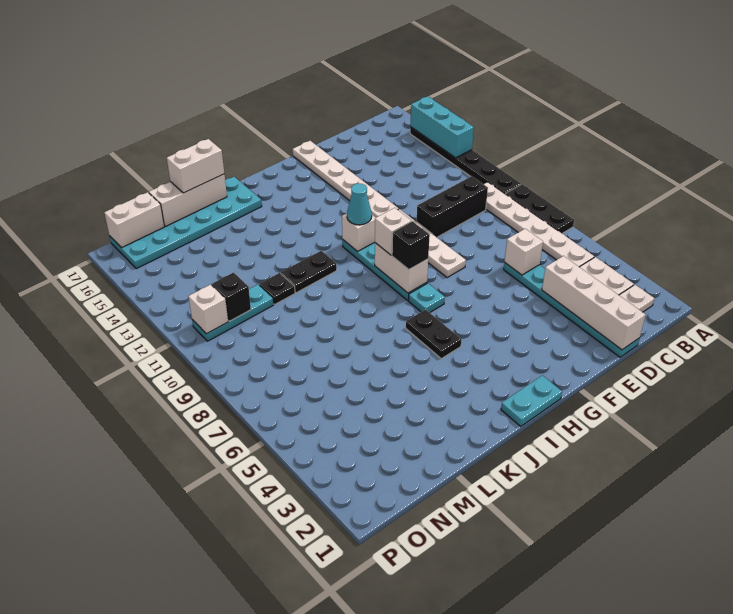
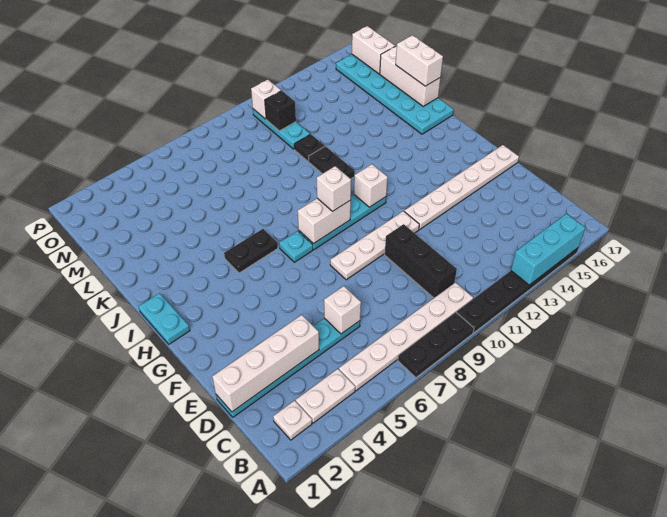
black 1x1 brick [392,221,430,269] -> none
cyan 1x1 cone [347,183,372,225] -> none

